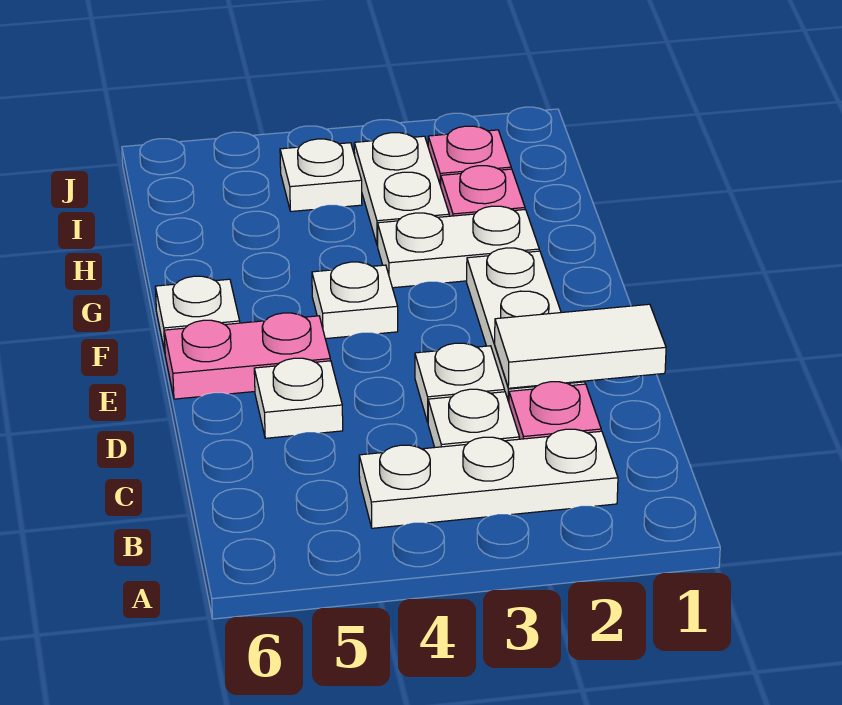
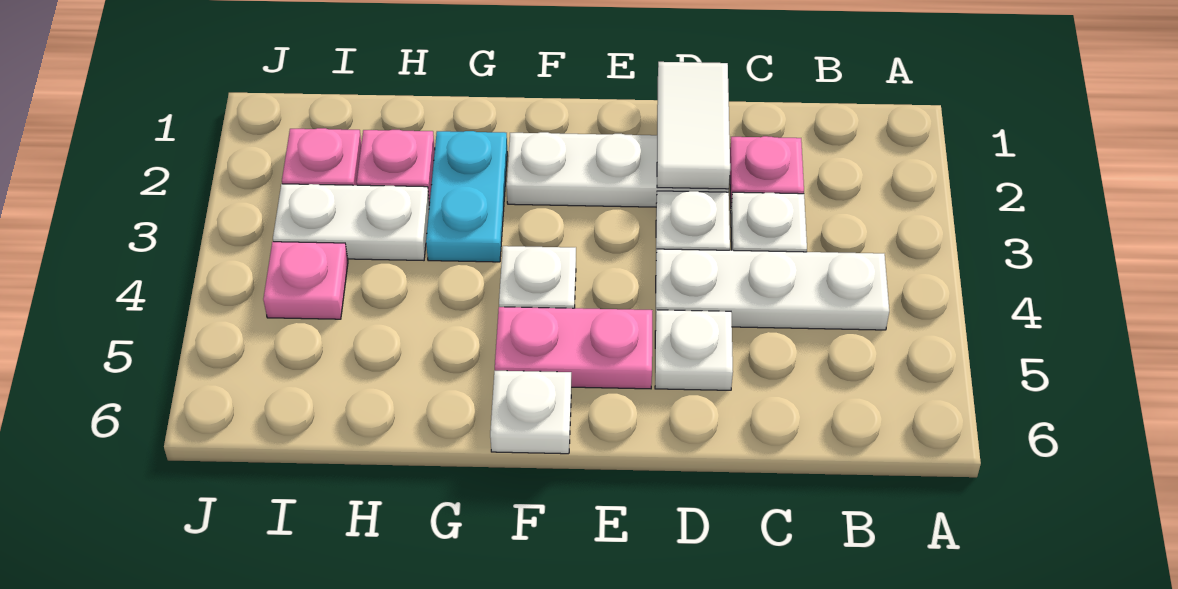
white 1x3 plate [359,429,618,528] -> white 1x3 plate turned to [656,249,889,330]
pink 1x2 plate [164,313,330,399] -> pink 1x2 plate turned to [495,307,653,389]
white 1x2 plate [378,206,539,288] -> cyan 1x2 plate [426,131,507,262]
white 1x1 plate [280,139,362,211] -> pink 1x1 plate [263,242,348,319]

